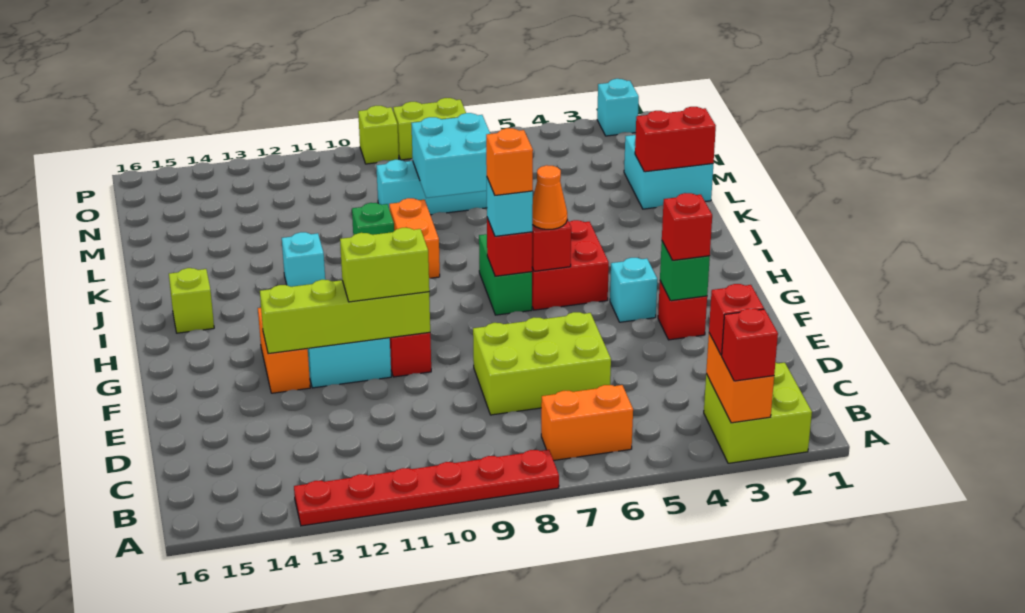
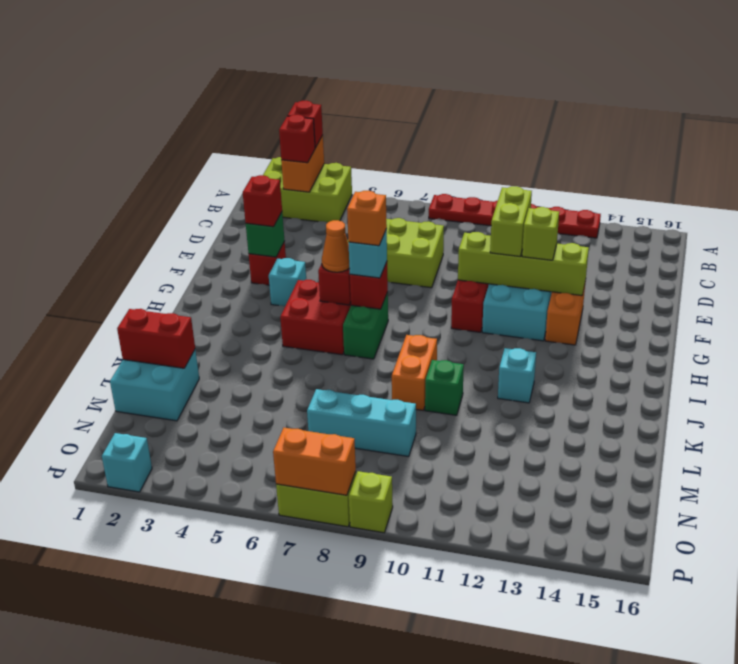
lime 2x2 brick [704,362,812,463] -> lime 2x3 brick [263,157,352,222]
orange 1x2 brick [541,385,633,460] -> orange 1x2 brick moved to [273,428,356,495]
lime 1x2 brick [340,228,429,302] -> lime 1x2 brick turned to [490,186,532,257]
lime 1x1 brick [169,268,214,333] -> lime 1x1 brick moved to [522,207,559,260]
cyan 2x2 brick [411,113,490,198] -> none

